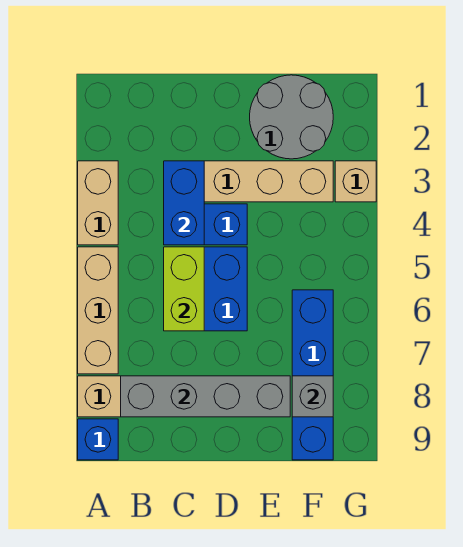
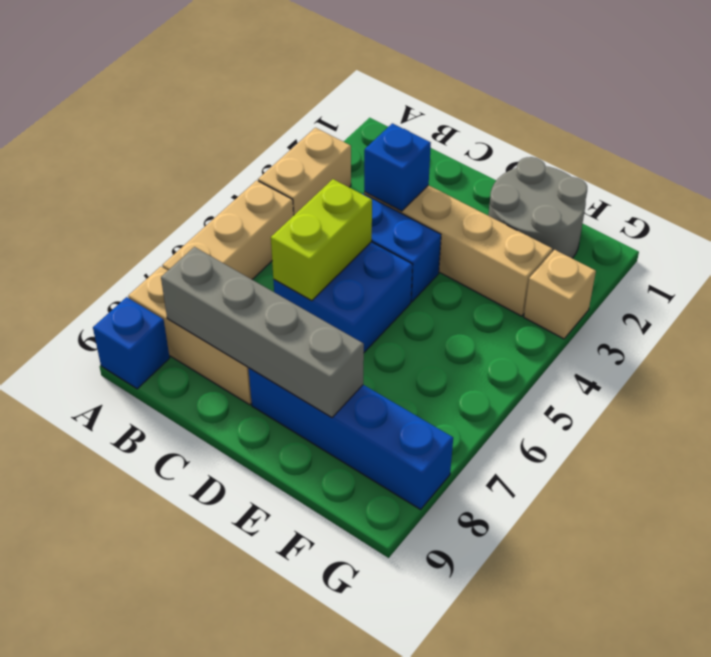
blue 1x2 brick [164,161,204,245] -> blue 1x1 brick [364,123,431,211]
blue 1x4 brick [292,290,333,460] -> blue 1x4 brick turned to [248,368,453,509]
grey 1x1 brick [292,376,333,417] -> none

